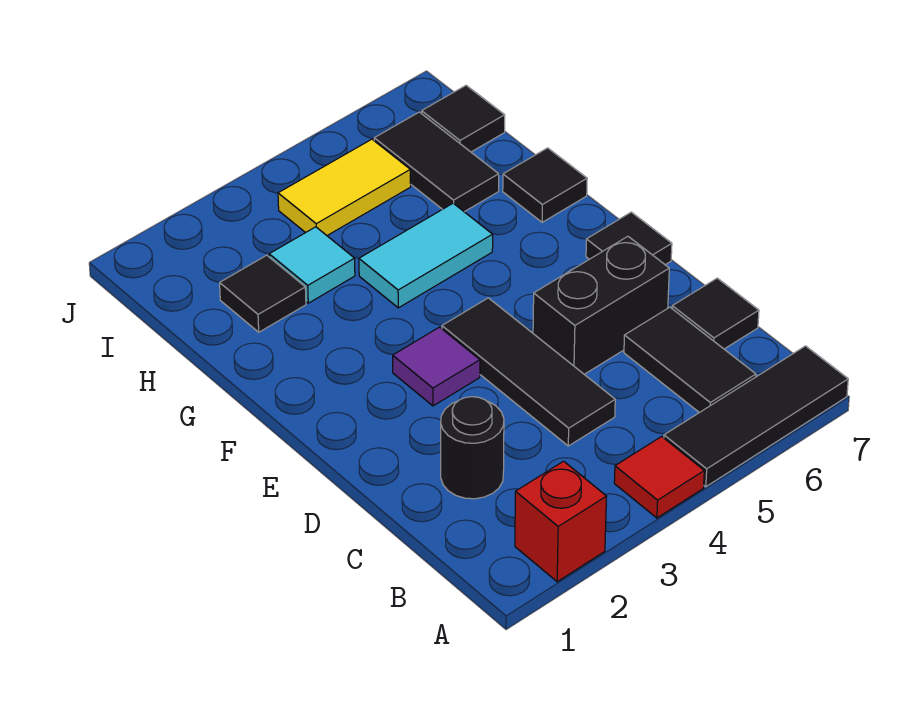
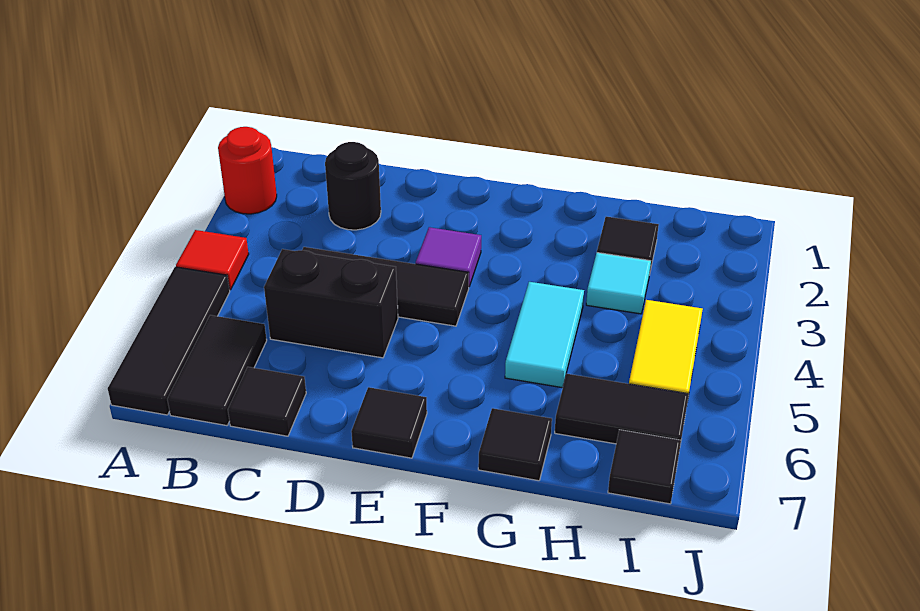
red 1x1 brick [515,461,607,582] -> red 1x1 round brick [218,127,277,214]
black 1x2 tile [624,307,756,413] -> black 1x2 tile turned to [167,315,267,426]
black 1x2 brick [533,236,669,374] -> black 1x2 brick turned to [264,249,398,358]

